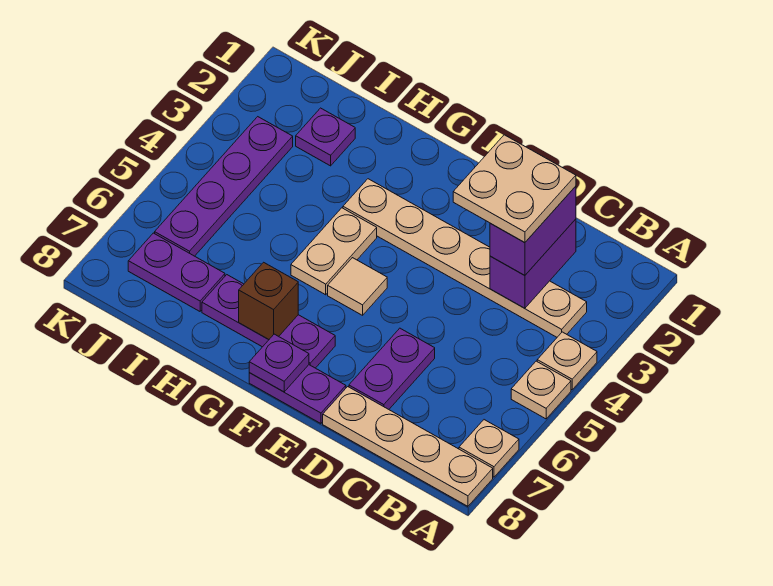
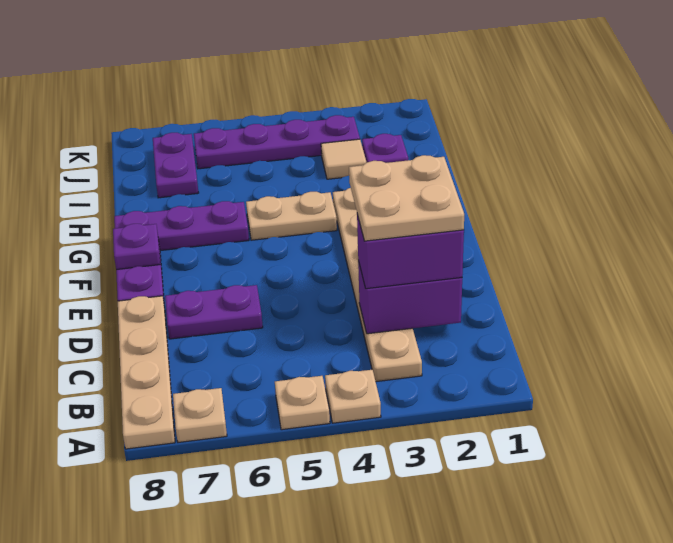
tan 1x1 tile [328,258,387,315] -> tan 1x1 tile moved to [321,139,366,179]
purple 1x3 plate [202,275,335,368] -> purple 1x3 plate turned to [114,201,249,251]
brown 1x1 brick [239,262,298,340] -> none

